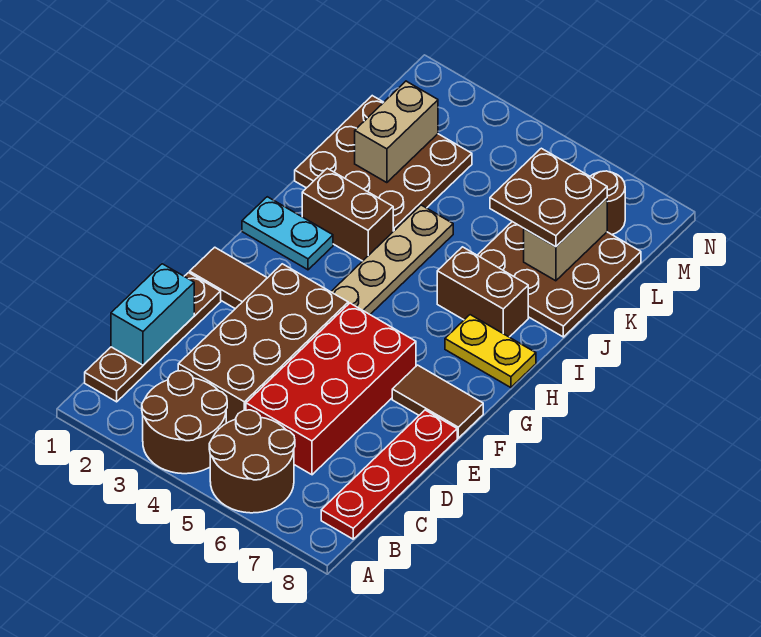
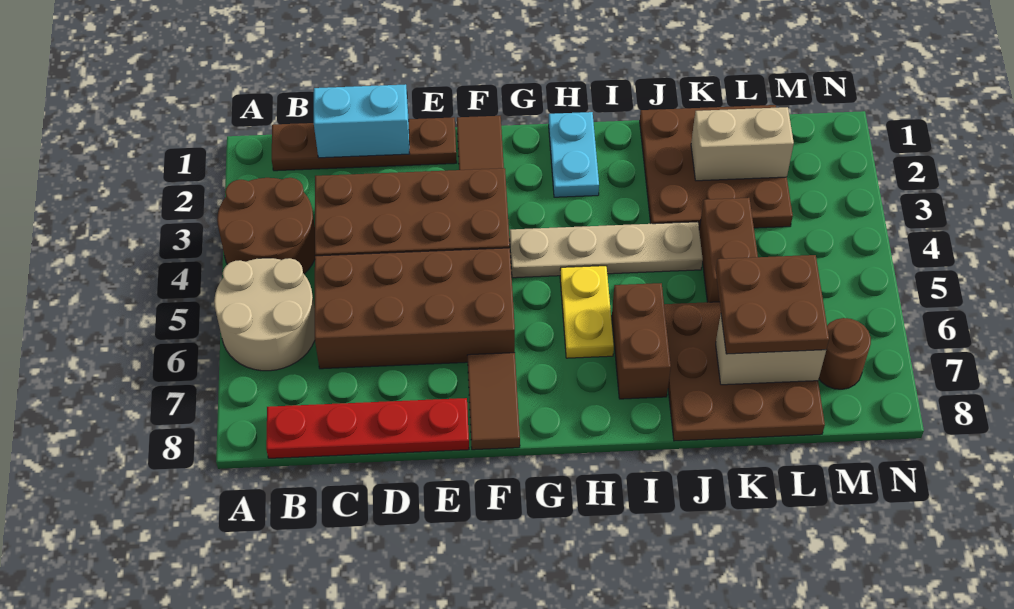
brown 2x2 round brick [209,410,295,513] -> tan 2x2 round brick [214,258,315,371]
red 2x4 brick [246,303,416,475] -> brown 2x4 brick [315,248,515,369]
yellow 1x2 plate [445,315,536,388] -> yellow 1x2 plate moved to [560,266,614,358]
brown 1x2 brick [302,168,393,261] -> brown 1x2 brick moved to [699,198,758,302]

